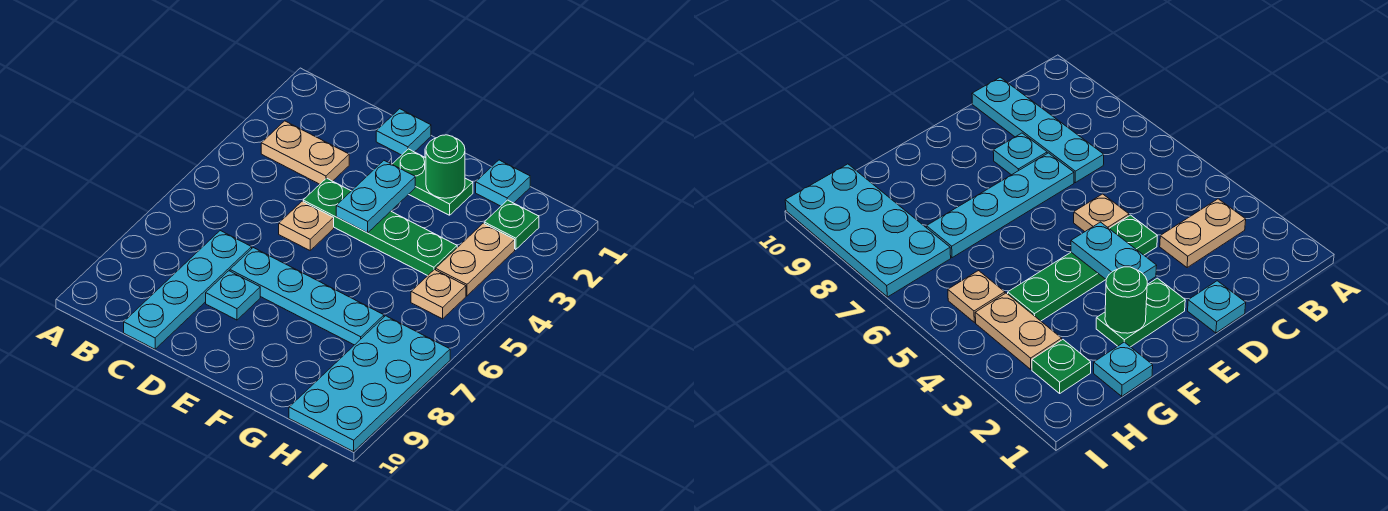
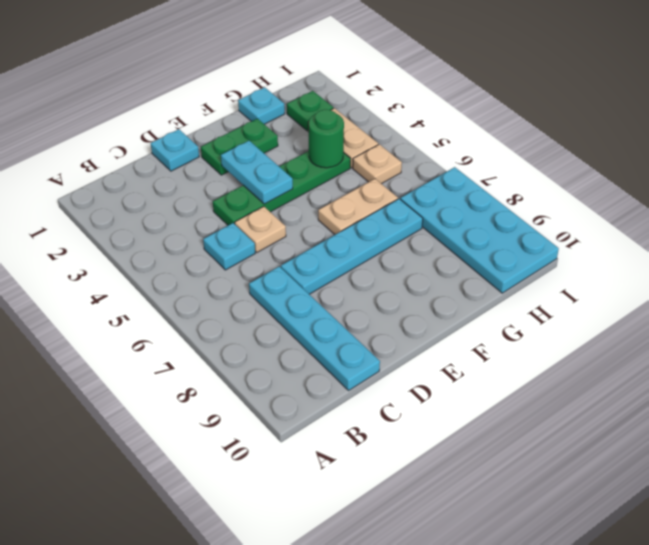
tan 1x2 plate [261,121,349,184] -> tan 1x2 plate moved to [318,179,398,234]
cyan 1x1 plate [206,271,260,320] -> cyan 1x1 plate moved to [203,223,255,270]
green 1x1 round brick [426,135,465,198] -> green 1x1 round brick moved to [308,110,344,168]

